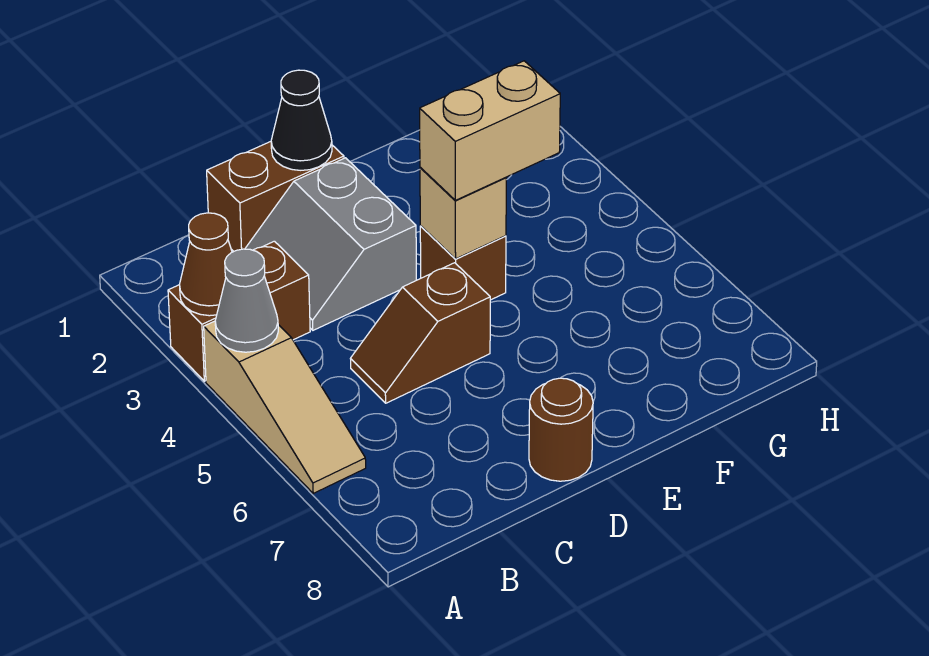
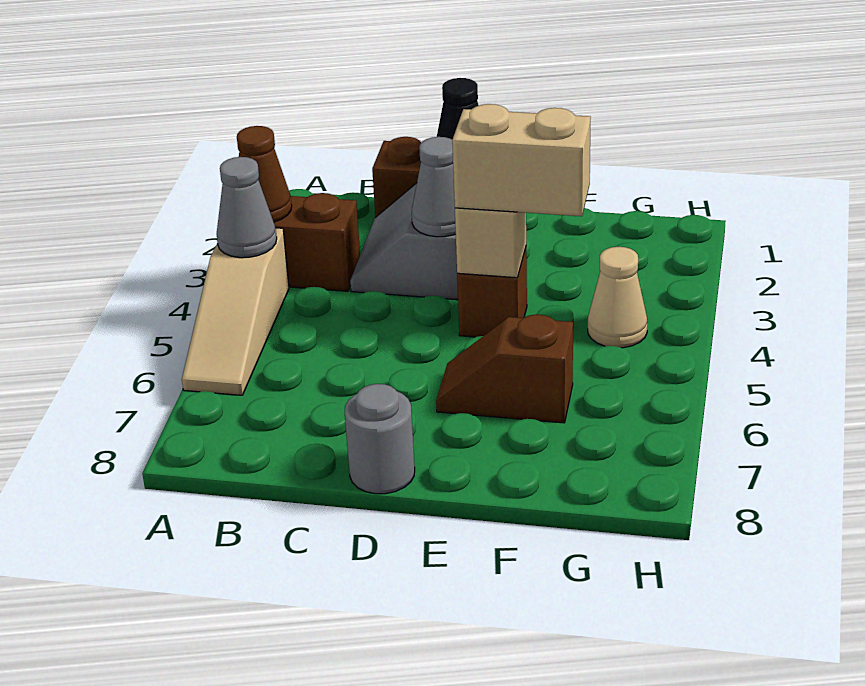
brown 1x2 slope [351,263,490,403] -> brown 1x2 slope moved to [436,314,573,423]
none -> grey 1x1 cone [412,137,456,237]
brown 1x1 round brick [529,378,593,481] -> grey 1x1 round brick [345,384,415,494]
none -> tan 1x1 cone [588,247,647,348]

